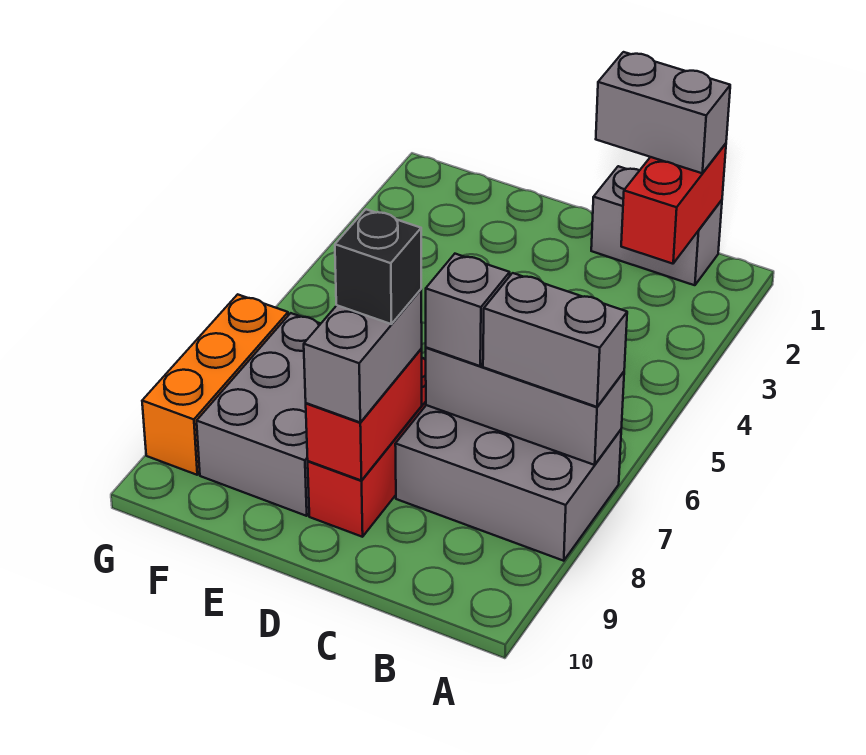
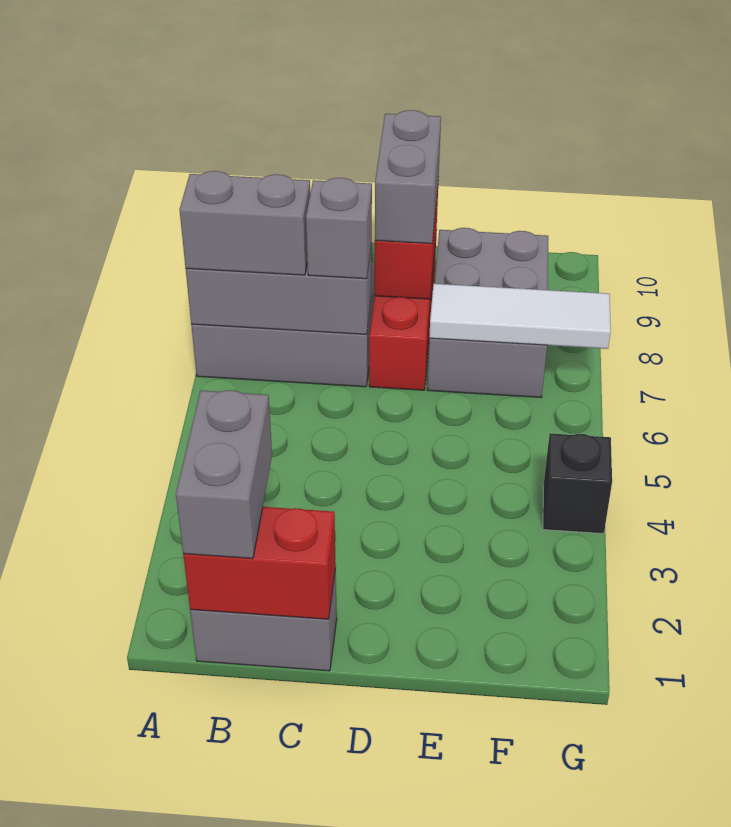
red 1x2 brick [621,143,726,264] -> red 1x2 brick turned to [183,507,336,619]
grey 1x2 brick [596,52,730,173] -> grey 1x2 brick turned to [176,390,272,559]
black 1x1 brick [335,209,421,324] -> black 1x1 brick moved to [543,433,612,534]
none -> white 1x3 tile [429,284,611,349]
orange 1x3 brick [142,294,288,475] -> none

